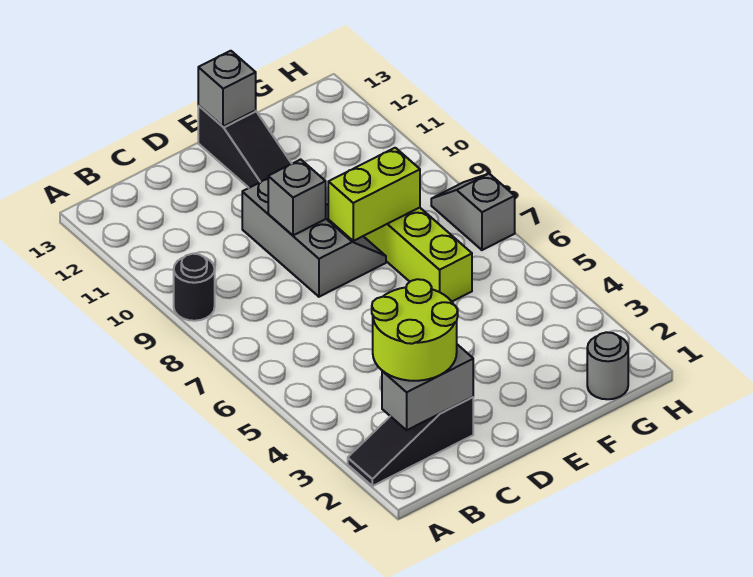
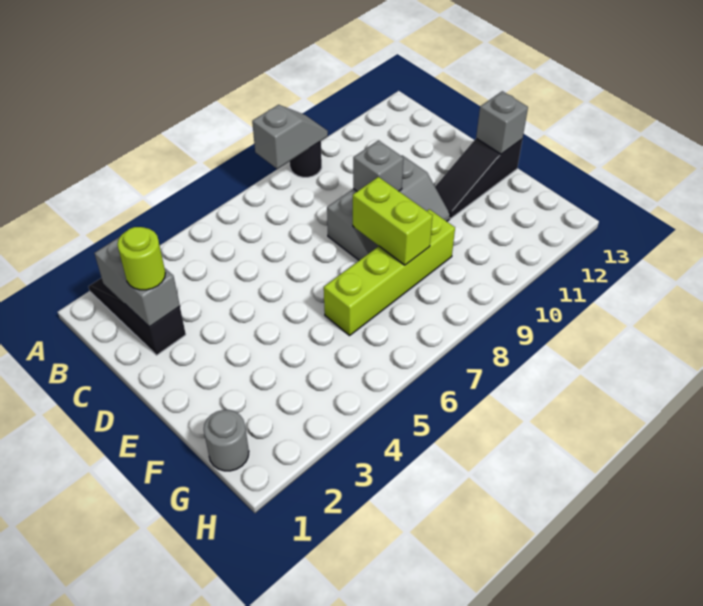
lime 2x2 round brick [372,279,458,381] -> lime 1x1 round brick [117,227,165,290]
grey 1x2 slope [431,174,515,250] -> grey 1x2 slope moved to [252,105,328,169]

